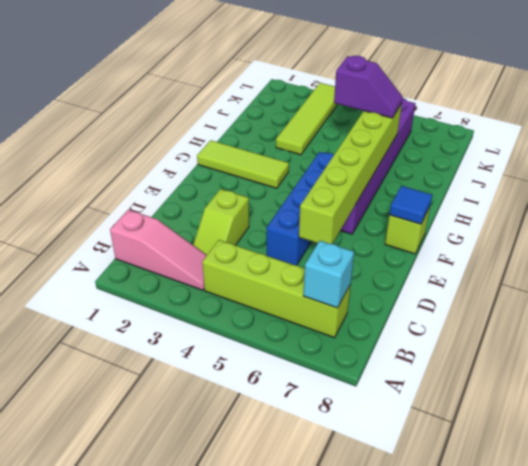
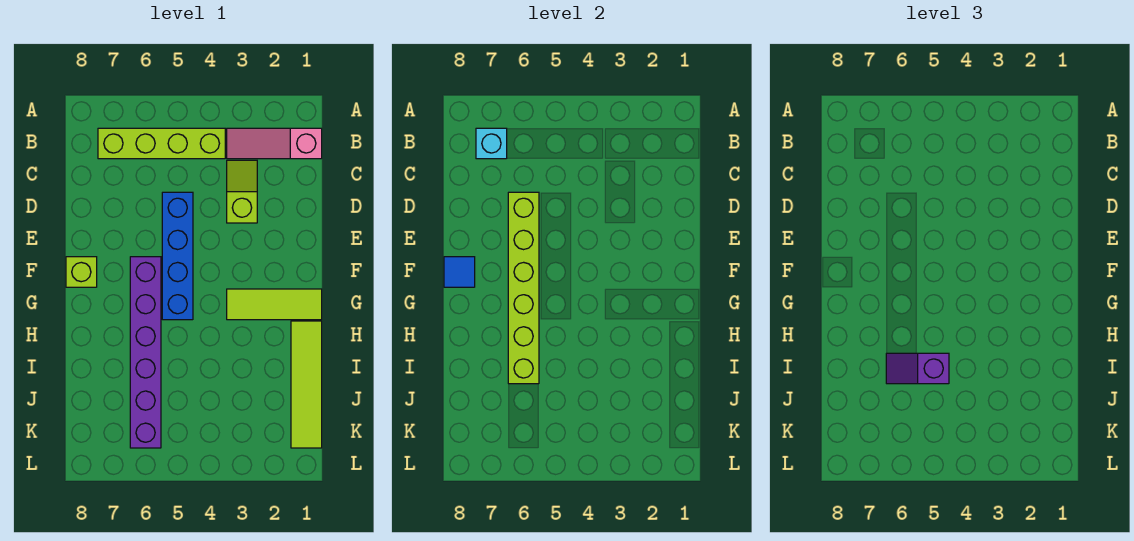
lime 1x4 tile [276,83,338,155] -> lime 1x4 tile moved to [291,321,322,448]

